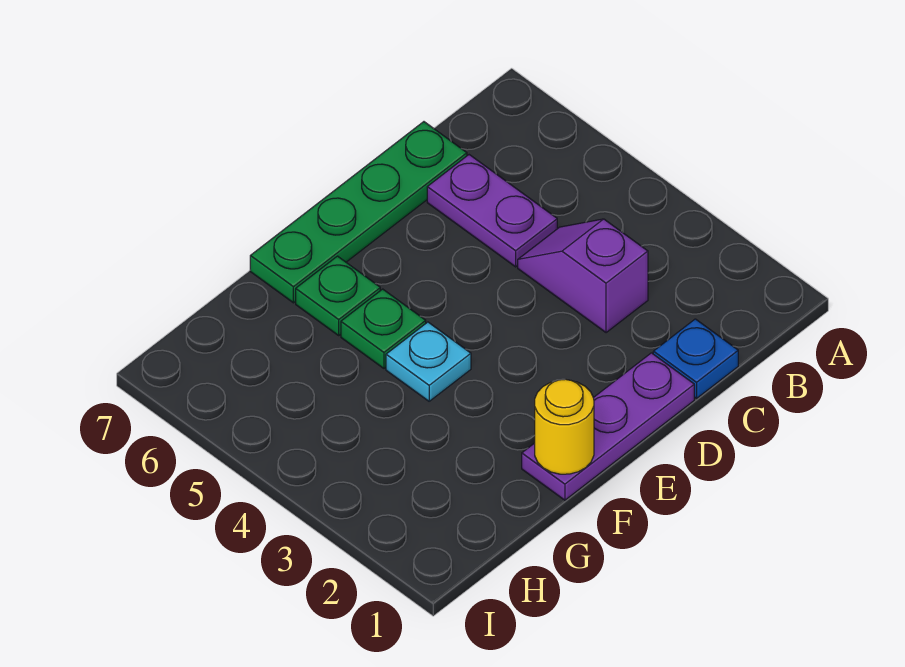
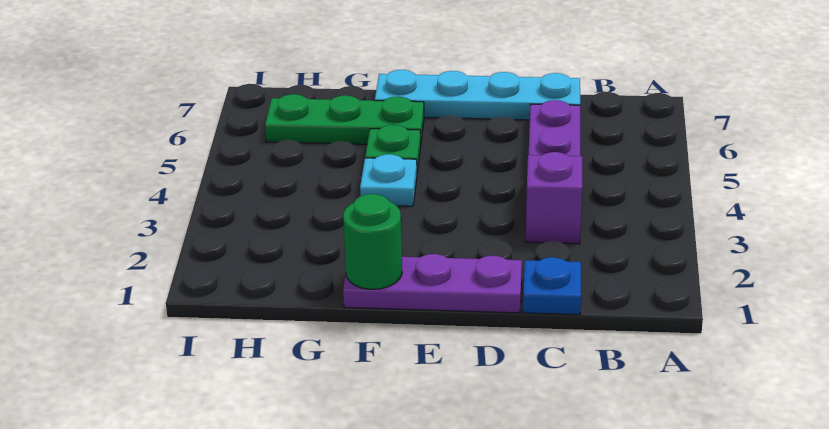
green 1x4 plate [250,122,467,303] -> cyan 1x4 plate [375,70,580,120]
yellow 1x1 round brick [535,379,594,474] -> green 1x1 round brick [343,194,402,289]
green 1x1 plate [296,256,380,335] -> green 1x3 plate [265,94,424,144]

